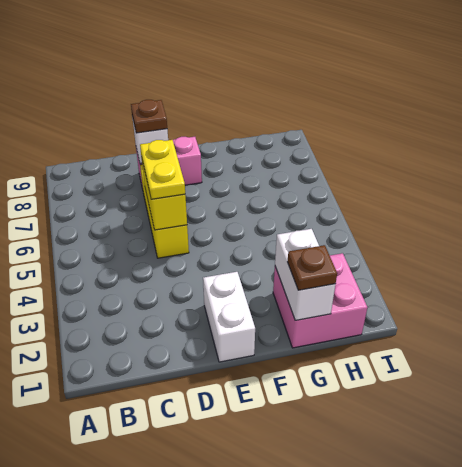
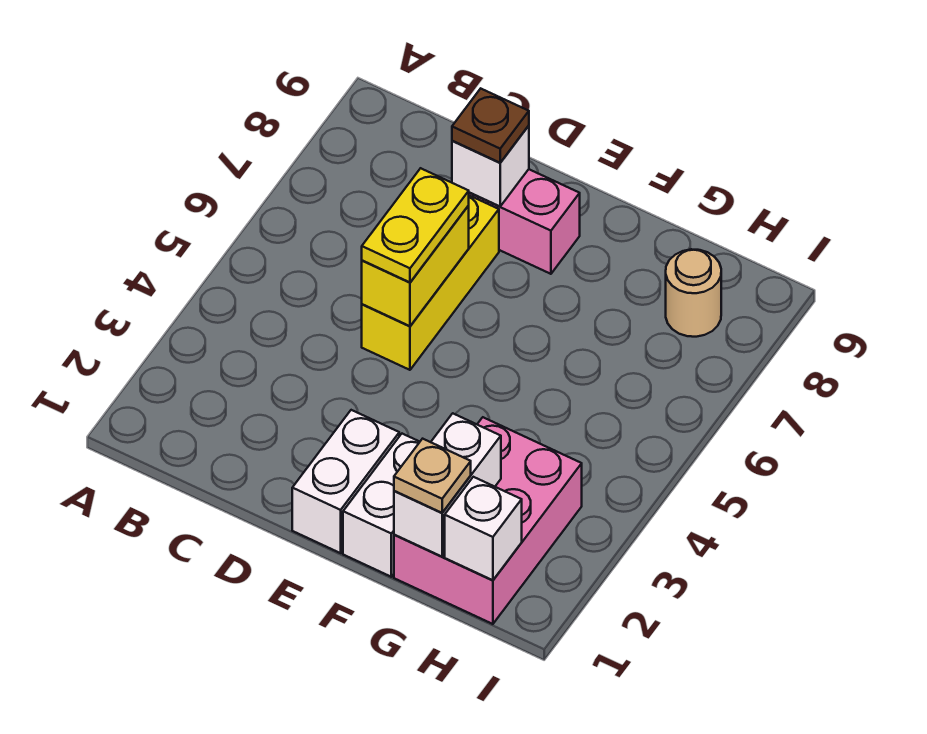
none -> white 1x2 brick [343,434,419,577]
pink 2x2 brick [273,253,367,348] -> pink 2x3 brick [394,417,582,624]
brown 1x1 plate [287,245,337,290] -> tan 1x1 plate [394,439,471,513]
none -> white 1x1 brick [445,477,522,580]
none -> tan 1x1 round brick [666,249,721,337]

